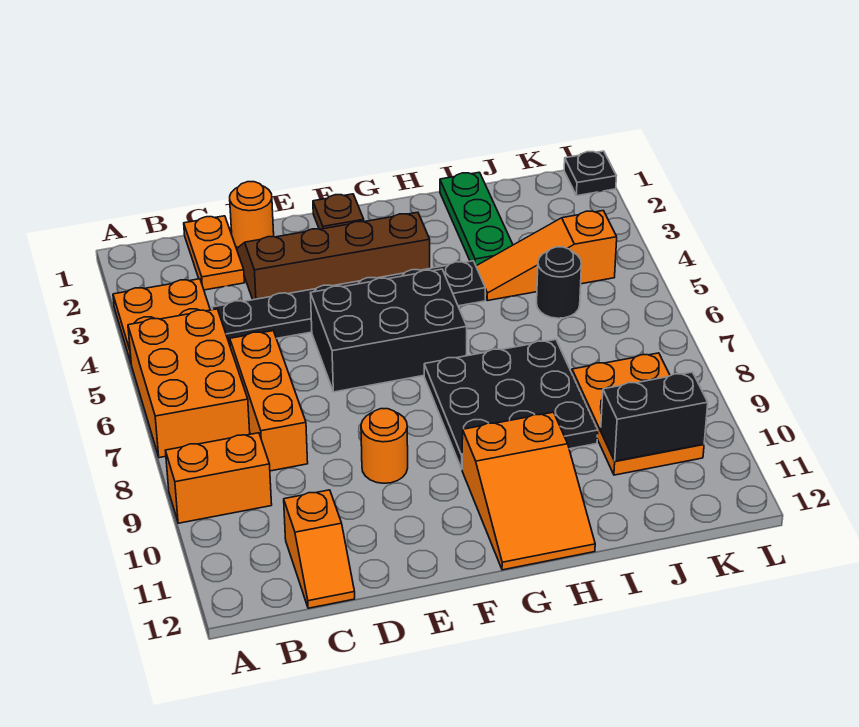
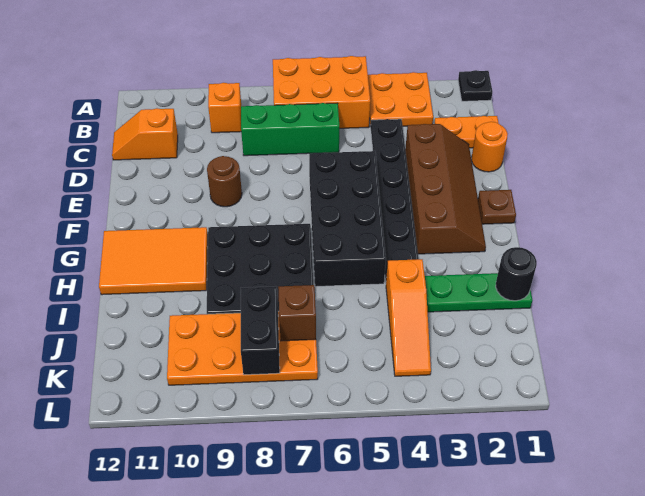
orange 1x2 brick [165,433,272,523] -> orange 1x1 brick [208,83,241,133]
orange 1x3 brick [230,331,308,471] -> green 1x3 brick [241,103,339,156]
black 2x3 brick [311,269,467,392] -> black 2x4 brick [309,151,386,287]
orange 1x1 round brick [361,409,408,483] -> brown 1x1 round brick [207,156,242,207]
orange 2x3 slope [462,412,595,570] -> orange 2x3 tile [99,227,208,295]
orange 1x3 slope [476,211,617,301] -> orange 1x3 slope turned to [386,259,431,376]
black 1x1 round brick [537,247,582,318] -> black 1x1 round brick moved to [496,247,537,301]
none -> brown 1x1 brick [278,285,316,341]
orange 2x3 plate [572,353,704,475] -> orange 2x4 plate [167,311,318,385]
black 1x2 brick [601,372,708,461] -> black 1x2 brick moved to [241,287,280,375]
black 1x1 plate [564,151,616,196] -> black 1x1 plate moved to [458,70,493,101]

